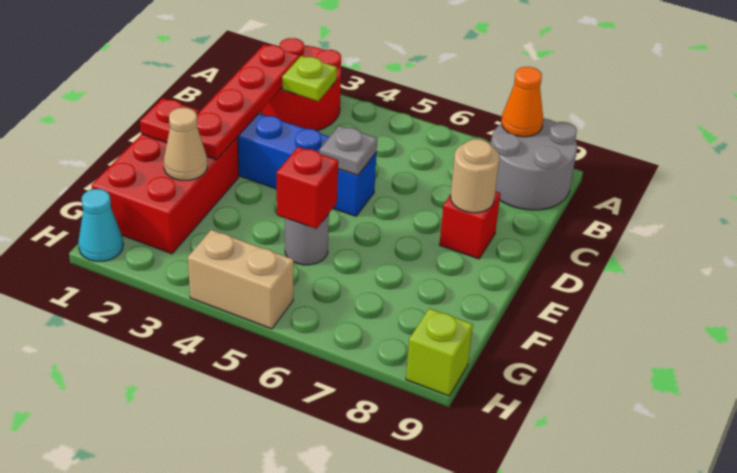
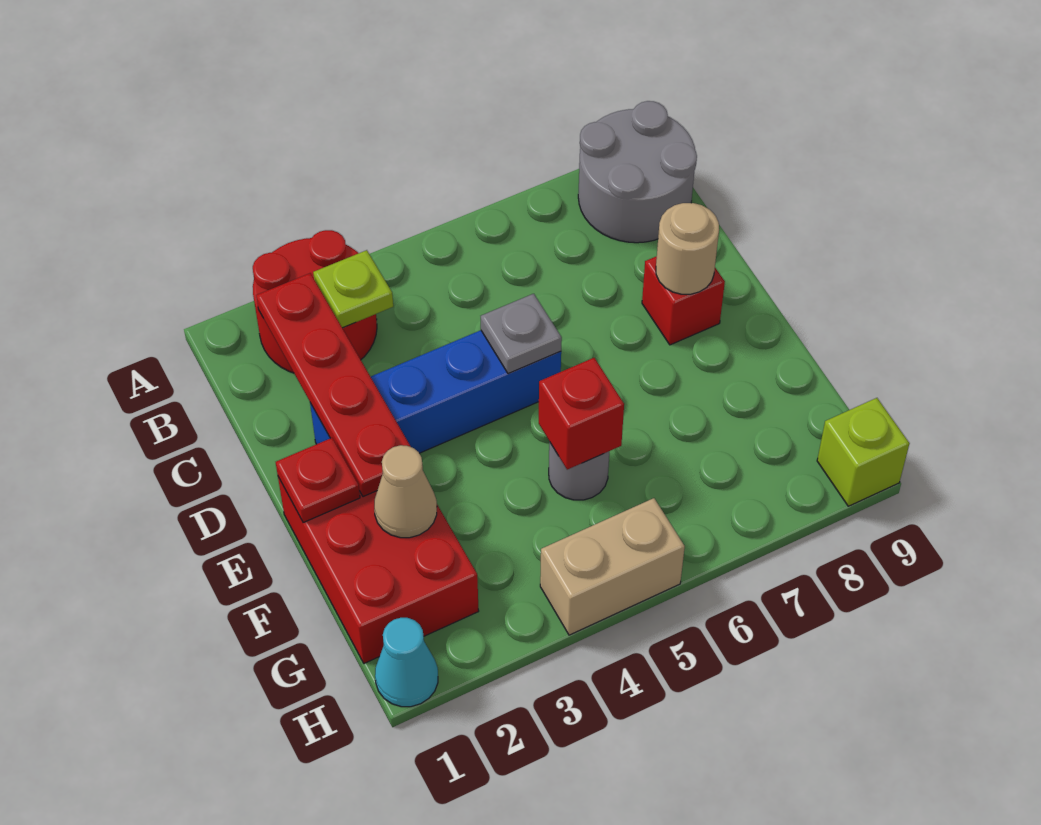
orange 1x1 cone [501,67,543,137] -> none

